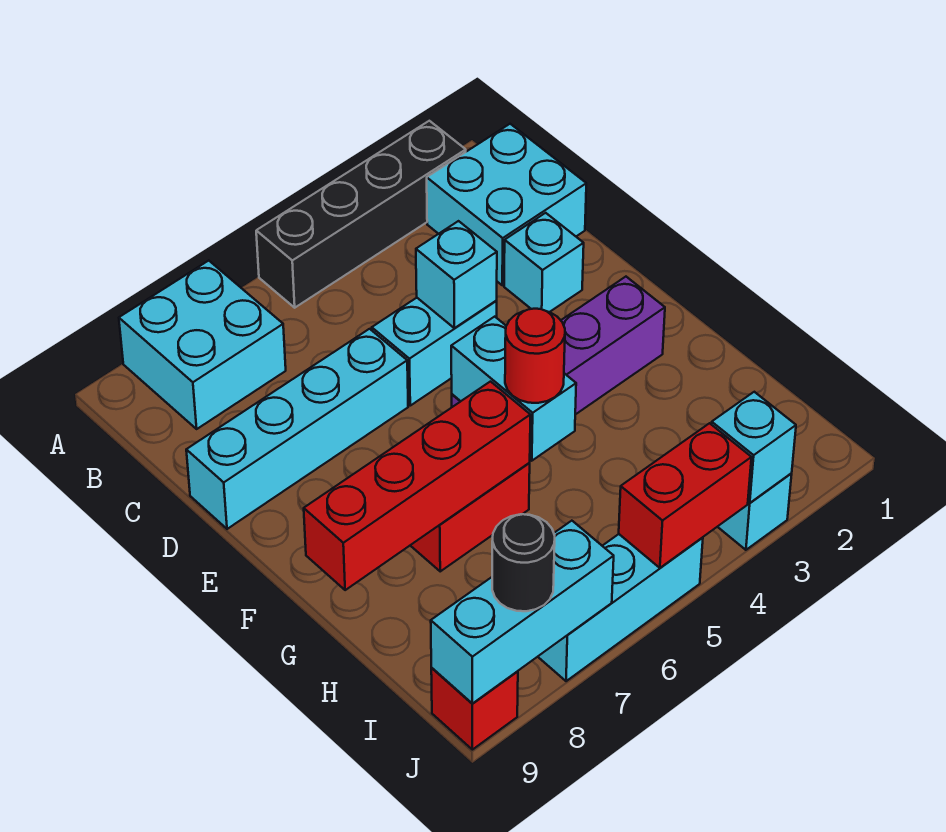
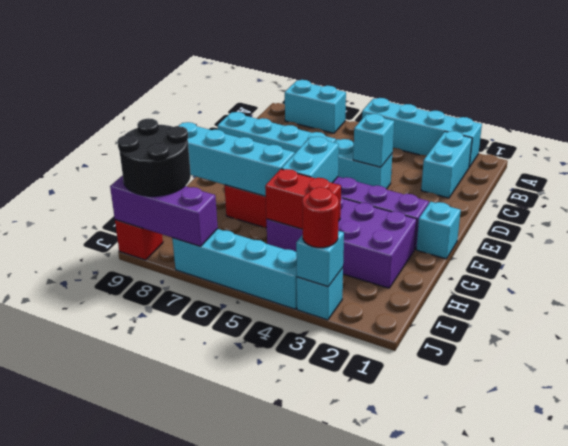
black 1x4 brick [256,121,466,308] -> cyan 1x4 brick [362,98,482,167]
cyan 2x2 brick [119,261,286,429] -> cyan 1x2 brick [285,80,346,133]
cyan 2x2 brick [427,124,586,285] -> cyan 1x2 brick [421,131,472,198]
cyan 1x1 brick [504,213,584,312] -> cyan 1x1 brick moved to [416,202,461,259]
none -> purple 2x4 brick [266,197,417,288]
red 1x1 round brick [505,309,565,403] -> red 1x1 round brick moved to [302,187,339,248]
red 1x4 brick [304,382,530,590] -> cyan 1x4 brick [179,122,295,196]
red 1x2 brick [619,423,751,568] -> red 1x2 brick moved to [265,169,341,229]
cyan 1x3 brick [538,534,703,681] -> cyan 1x4 brick [172,229,297,309]
cyan 1x3 brick [431,521,614,704] -> purple 1x3 brick [110,175,218,246]
black 1x1 round brick [492,514,555,611] -> black 2x2 round brick [117,118,191,196]

